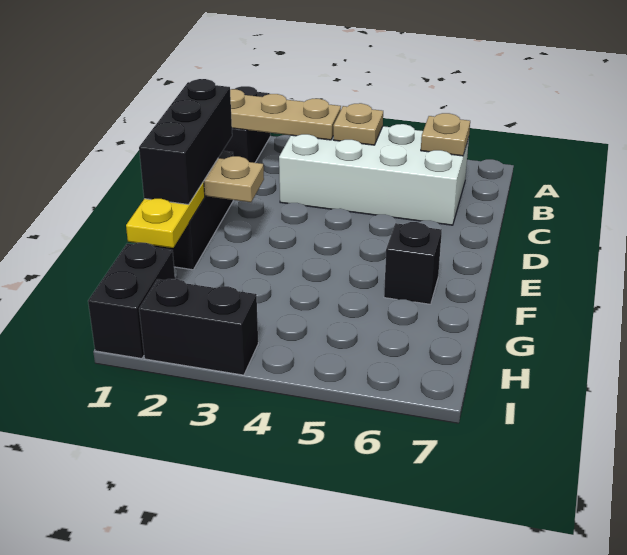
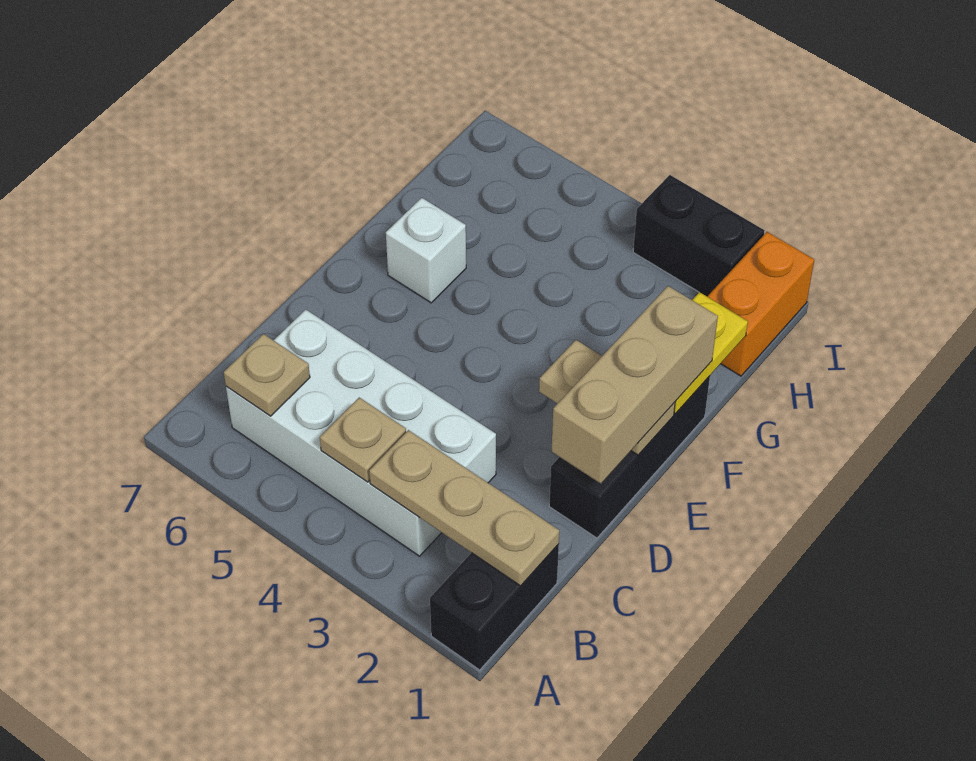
black 1x3 brick [139,79,232,204] -> tan 1x3 brick [552,286,718,484]
black 1x1 brick [384,222,442,304] -> white 1x1 brick [386,198,466,303]
black 1x2 brick [88,243,175,359] -> orange 1x2 brick [707,232,814,376]

